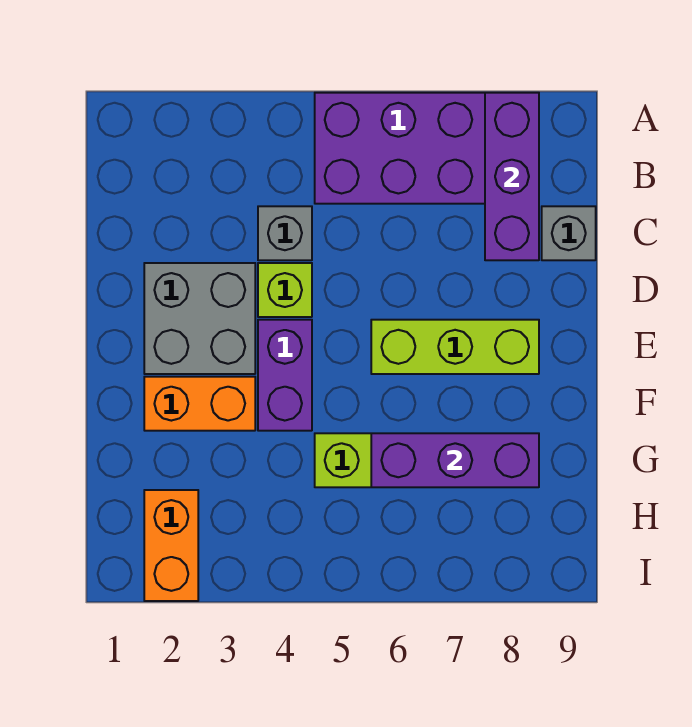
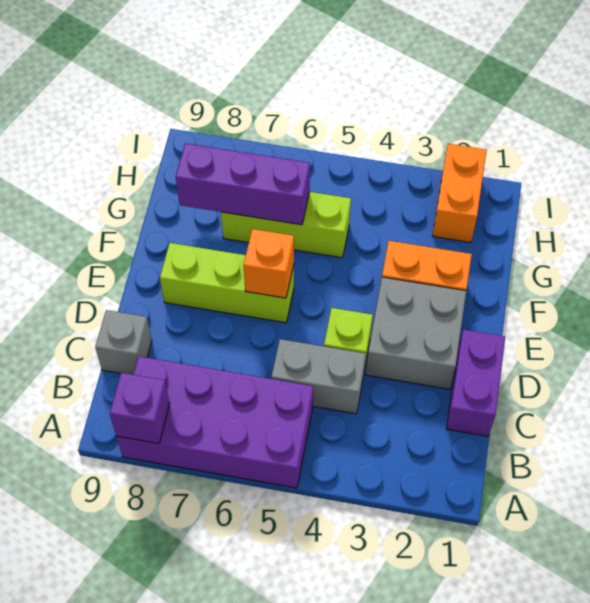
purple 1x3 brick [485,93,539,260] -> purple 1x1 brick [110,373,170,443]
grey 1x1 brick [258,206,312,260] -> grey 1x2 brick [271,339,366,414]
purple 1x2 brick [258,320,312,431] -> purple 1x2 brick moved to [447,329,505,436]
none -> orange 1x1 brick [243,229,294,298]

